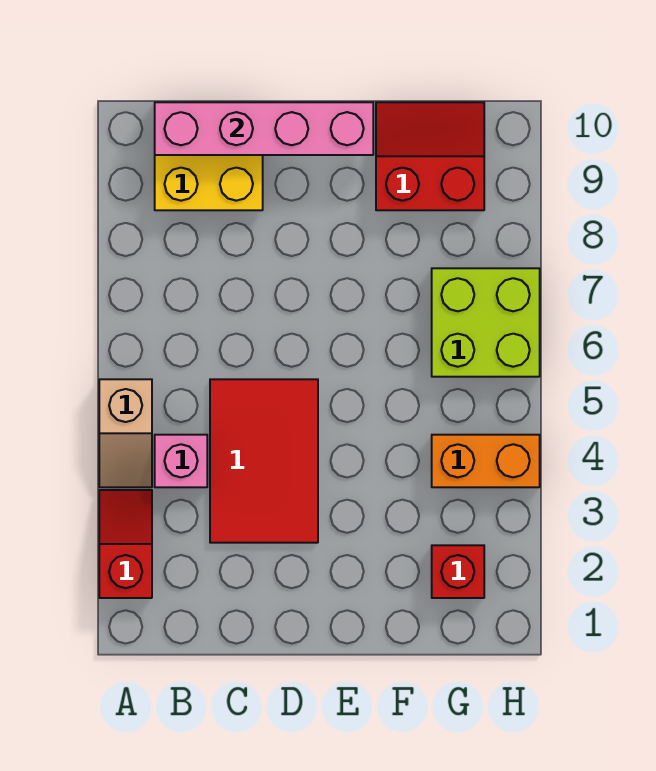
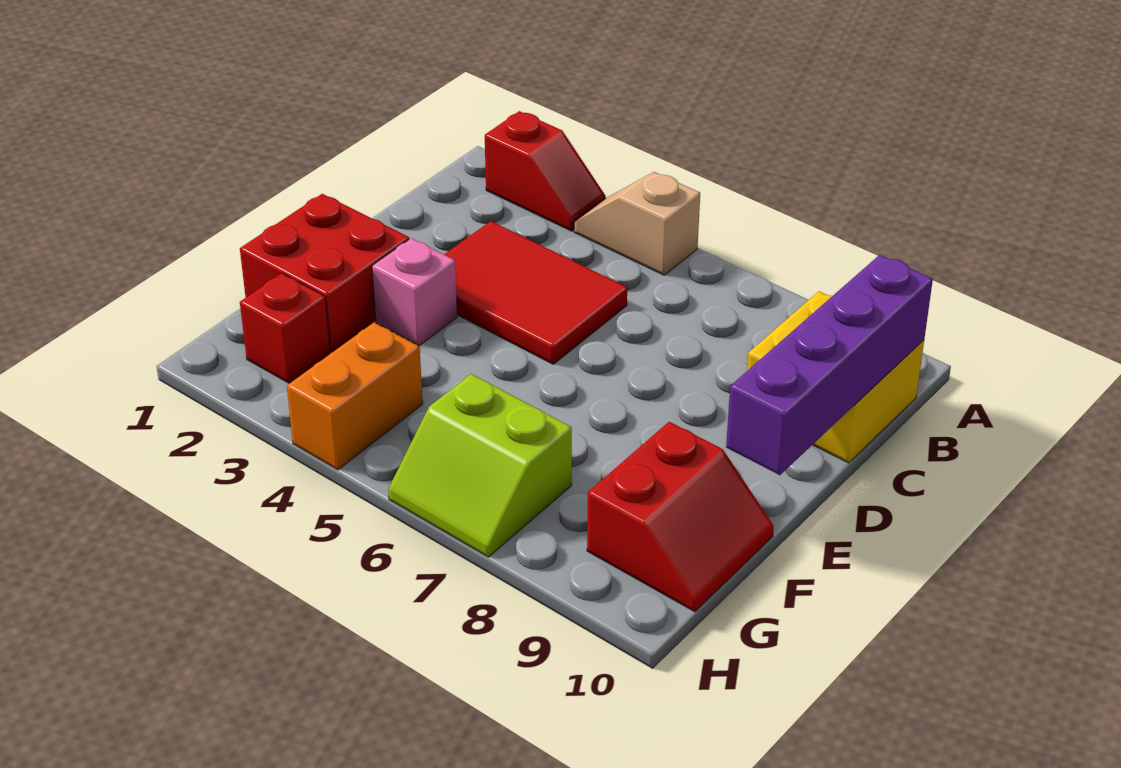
pink 1x1 brick [155,435,207,487] -> pink 1x1 brick moved to [372,238,457,346]
pink 1x4 brick [155,102,373,155] -> purple 1x4 brick [726,255,933,475]
none -> red 2x2 brick [240,194,409,352]
lime 2x2 brick [432,268,540,377] -> lime 2x2 slope [388,374,572,557]

